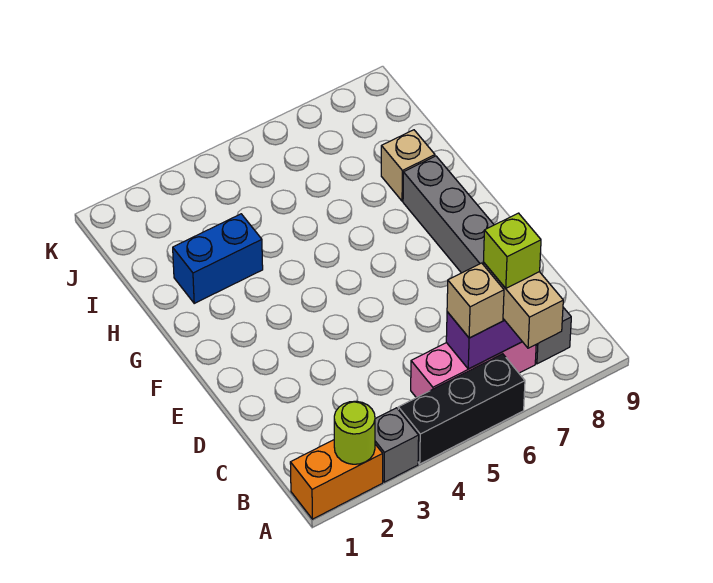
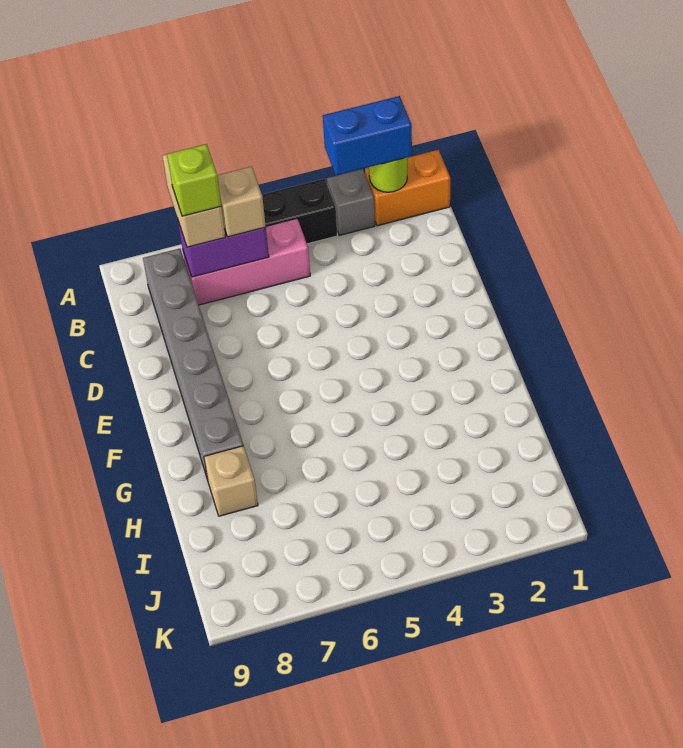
blue 1x2 brick [173,214,263,303] -> blue 1x2 brick moved to [323,96,412,175]

